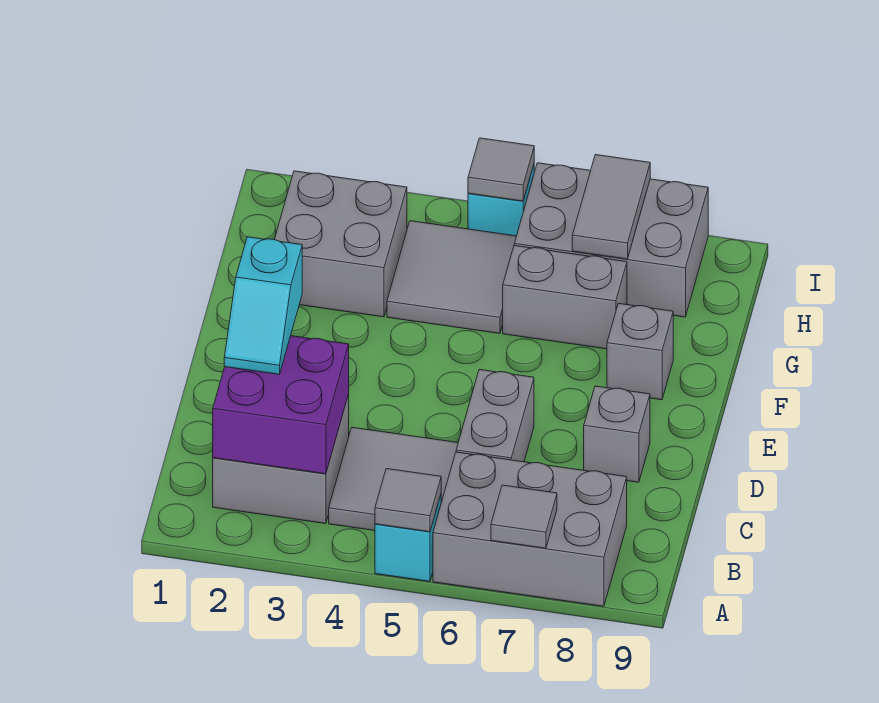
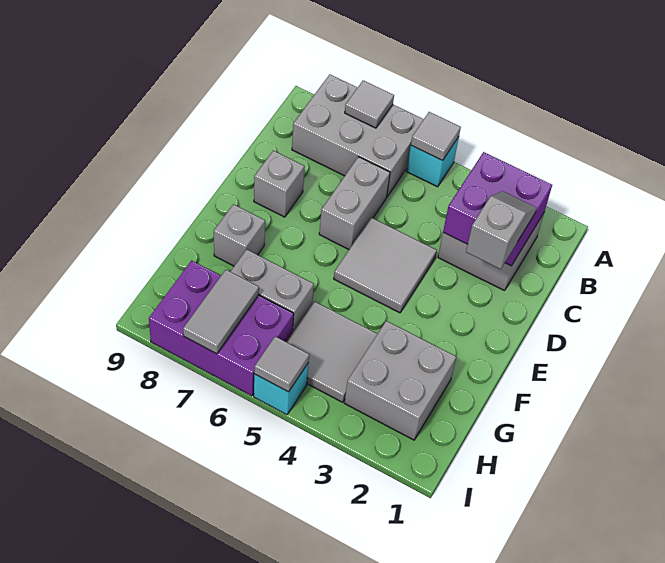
grey 2x2 tile [329,427,458,531] -> grey 2x2 tile moved to [334,217,437,313]
cyan 1x2 slope [224,237,302,374] -> grey 1x2 slope [466,191,537,269]
grey 2x3 brick [514,163,708,317] -> purple 2x3 brick [149,261,294,396]

